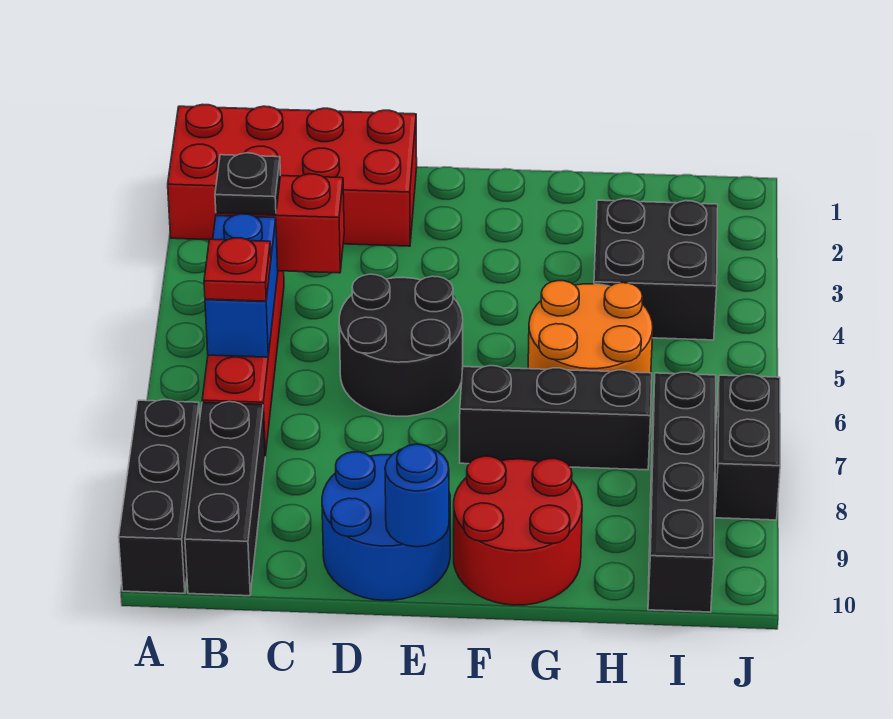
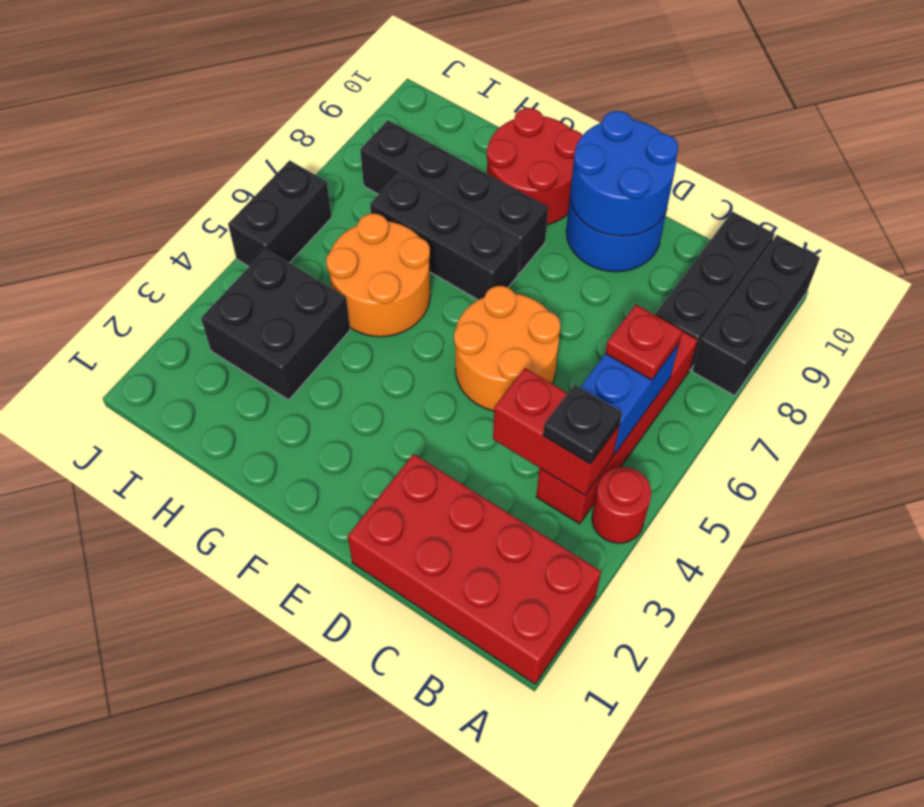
none -> red 1x1 round brick [592,467,651,543]
black 2x2 round brick [339,274,463,416] -> orange 2x2 round brick [454,286,561,411]
blue 1x1 round brick [385,444,449,547] -> blue 2x2 round brick [570,111,678,236]
black 1x4 brick [648,372,716,612] -> black 1x4 brick turned to [360,120,548,274]
black 1x2 brick [715,374,780,520] -> black 1x2 brick moved to [228,160,332,266]

